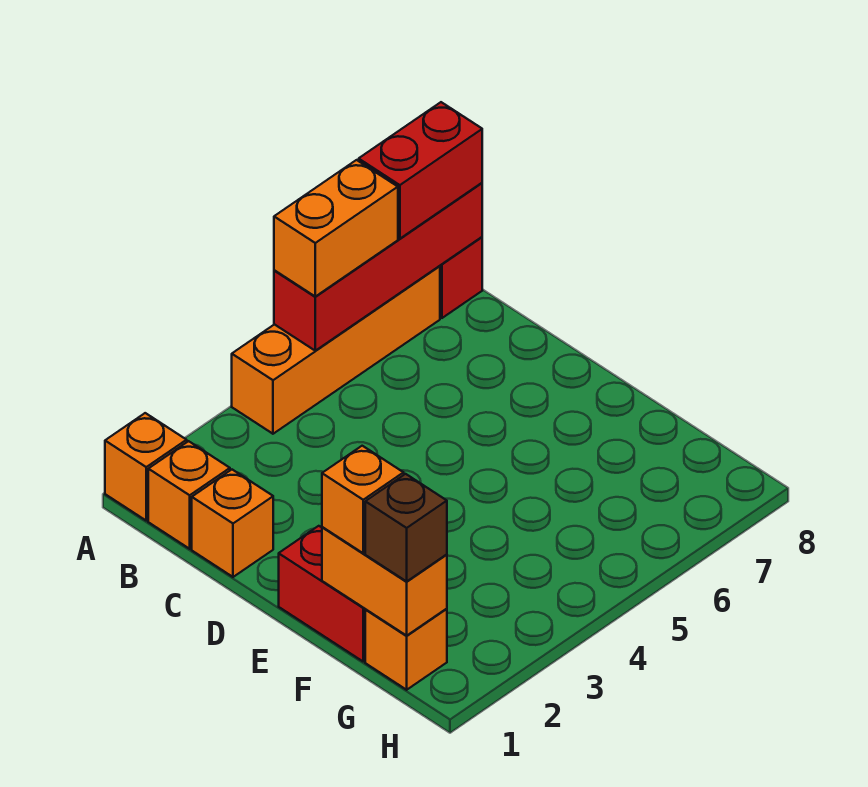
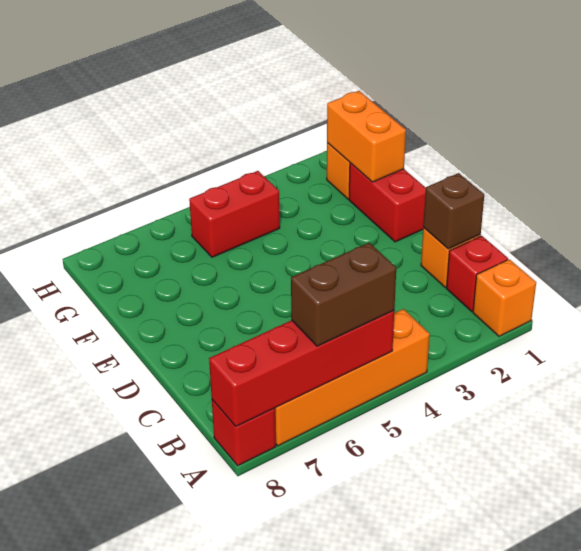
orange 1x2 brick [274,160,398,296] -> brown 1x2 brick [291,243,396,346]
red 1x2 brick [359,102,482,239] -> red 1x2 brick moved to [189,171,280,257]
orange 1x1 brick [148,441,230,549] -> red 1x1 brick [447,236,508,311]
orange 1x1 brick [322,446,404,553] -> none
brown 1x1 brick [365,474,447,581] -> brown 1x1 brick moved to [423,173,484,249]

